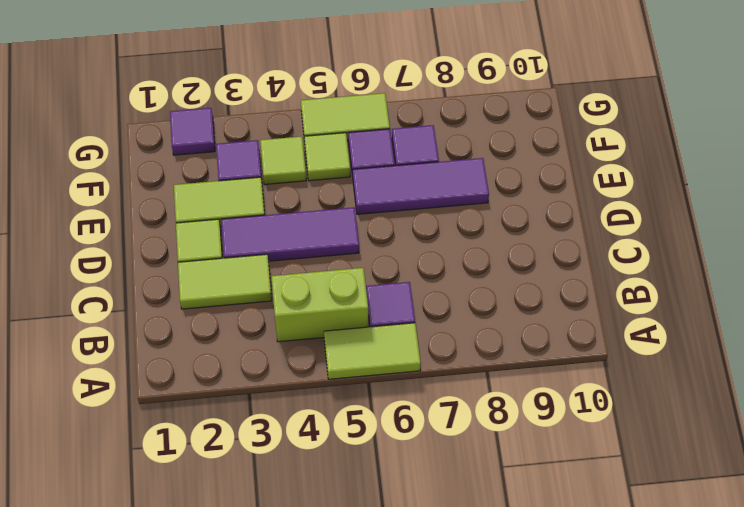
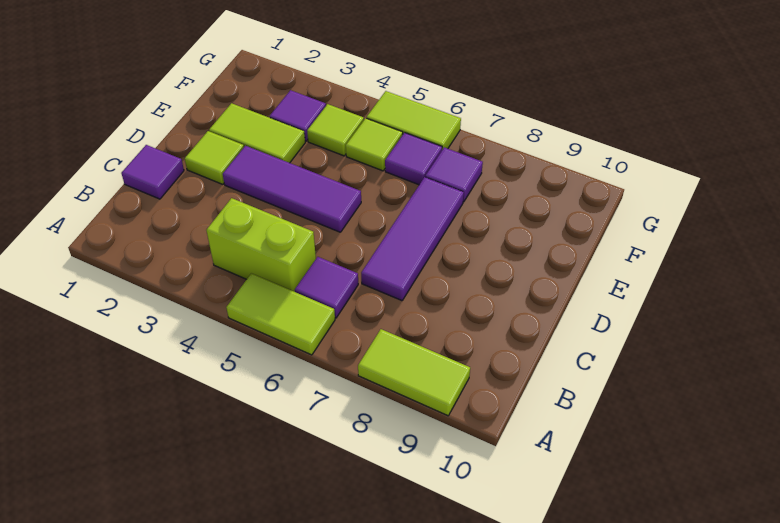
lime 1x2 tile [178,254,272,309] -> lime 1x2 tile moved to [358,329,470,416]
purple 1x3 tile [353,158,489,214] -> purple 1x3 tile turned to [361,177,464,301]
purple 1x1 tile [170,108,215,155] -> purple 1x1 tile moved to [121,145,184,199]

